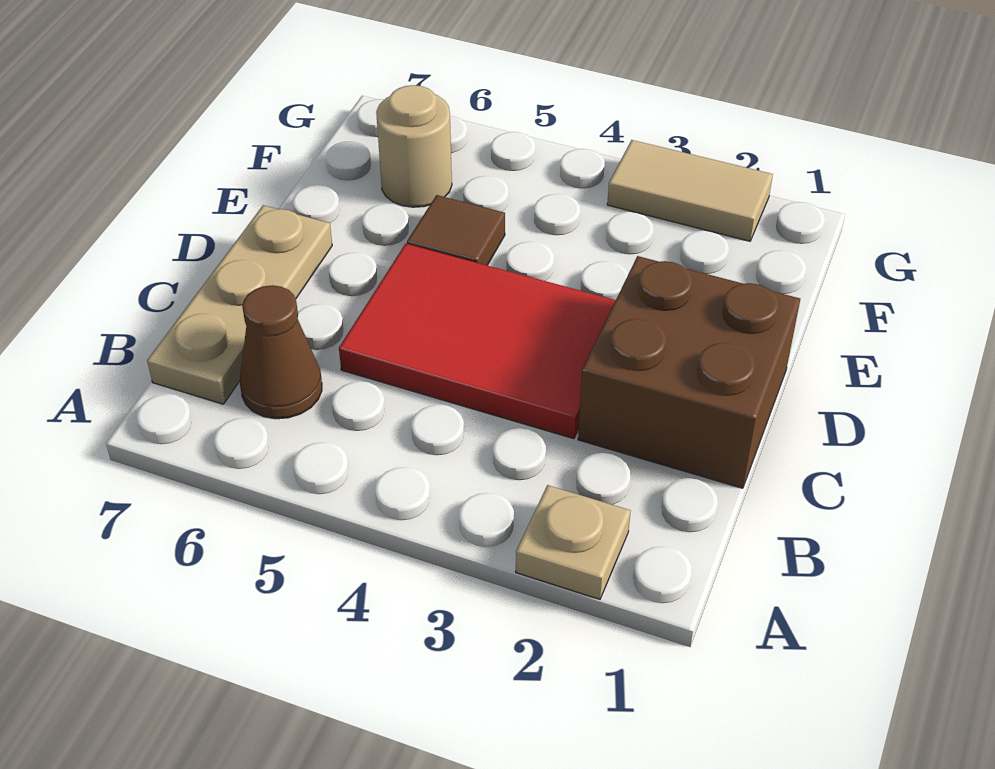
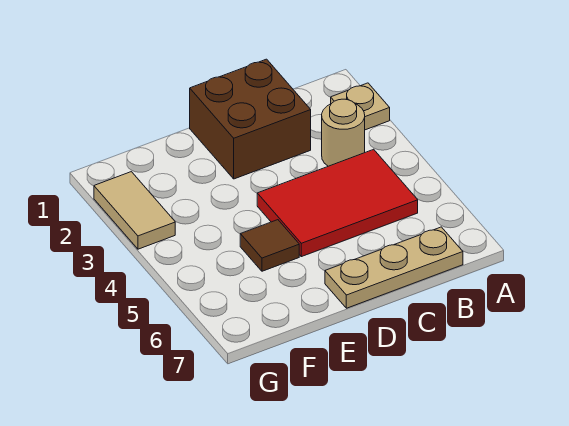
brown 1x1 cone [240,285,322,419] -> none
red 2x3 tile [339,244,616,439] -> red 2x3 tile turned to [257,149,418,257]
tan 1x1 round brick [376,85,452,207] -> tan 1x1 round brick moved to [322,99,365,166]

